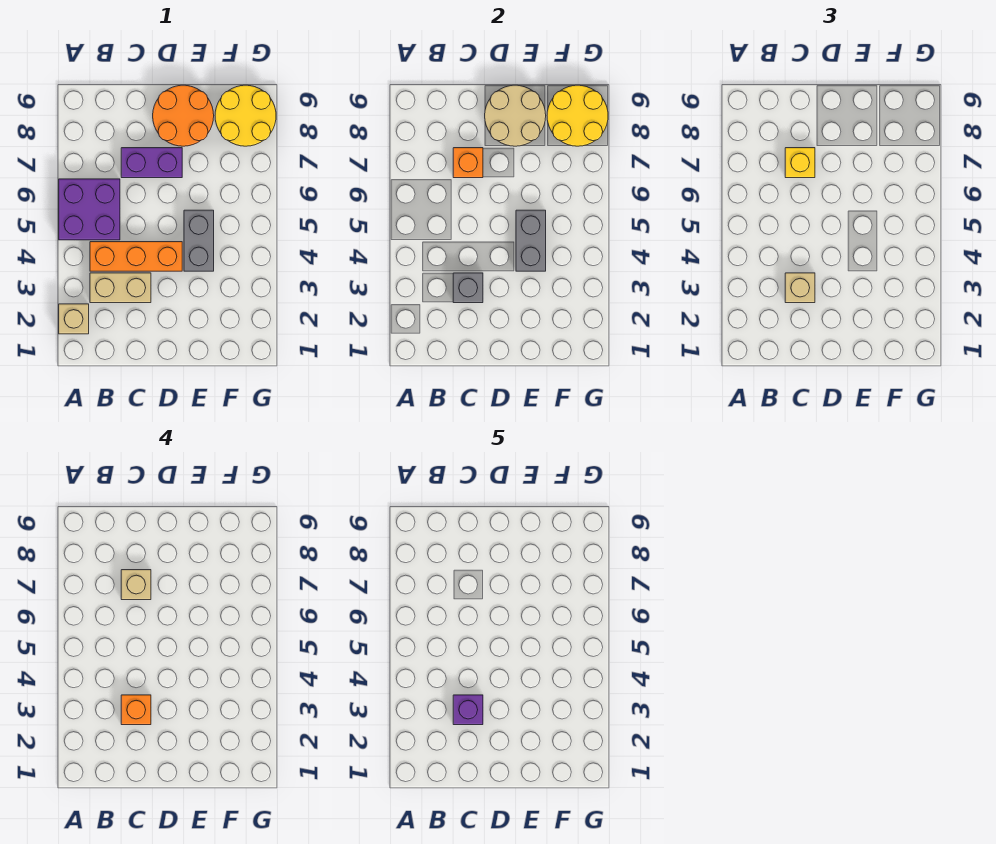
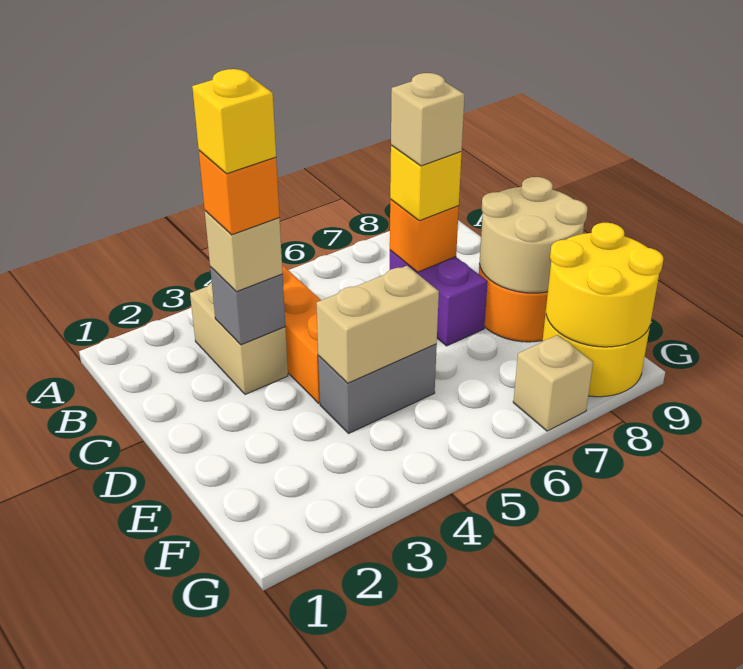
tan 1x1 brick [59,304,89,334] -> tan 1x1 brick moved to [513,335,593,431]
purple 2x2 brick [59,179,120,240] -> none
purple 1x1 brick [453,695,483,725] -> yellow 1x1 brick [192,69,276,174]
grey 1x2 brick [516,210,546,271] -> tan 1x2 brick [316,266,439,383]

